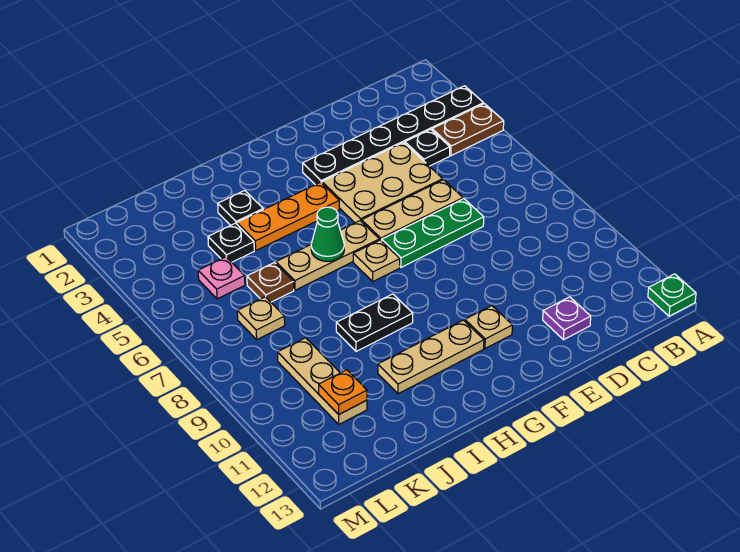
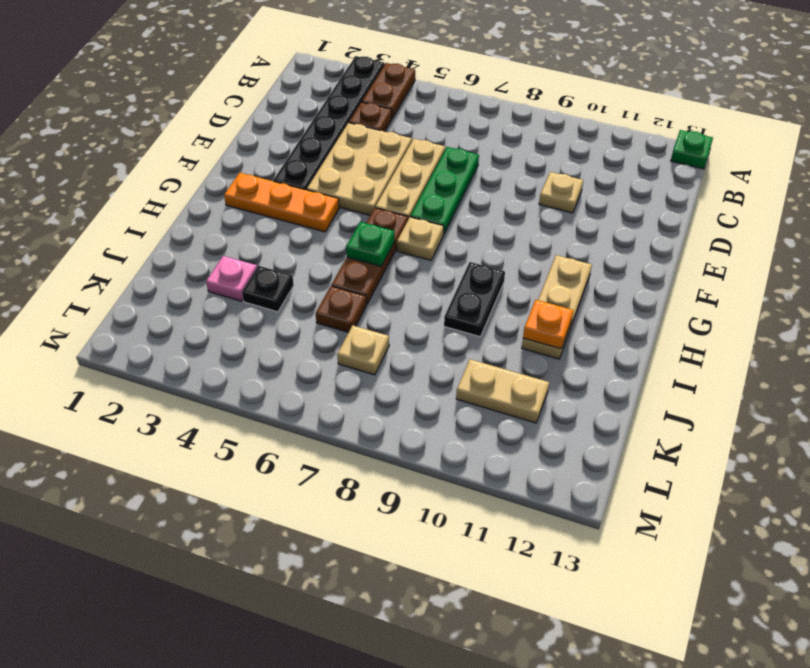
black 1x1 plate [405,129,450,166] -> brown 1x1 plate [349,102,392,132]
purple 1x1 plate [543,297,591,340] -> none
tan 1x1 plate [465,306,512,348] -> tan 1x1 plate moved to [539,172,583,213]
orange 1x3 plate [237,182,339,250] -> orange 1x3 plate turned to [224,173,339,232]
tan 1x3 plate [276,221,379,290] -> brown 1x3 plate [331,208,408,305]
green 1x1 cone [311,207,344,261] -> green 1x1 plate [346,222,395,266]
black 1x1 plate [218,191,263,225] -> none
pink 1x1 plate [198,257,245,299] -> pink 1x1 plate moved to [206,256,257,301]
tan 1x3 plate [277,338,367,424] -> tan 1x2 plate [456,359,549,423]
orange 1x1 plate [319,370,367,414] -> orange 1x1 plate moved to [523,300,573,349]

